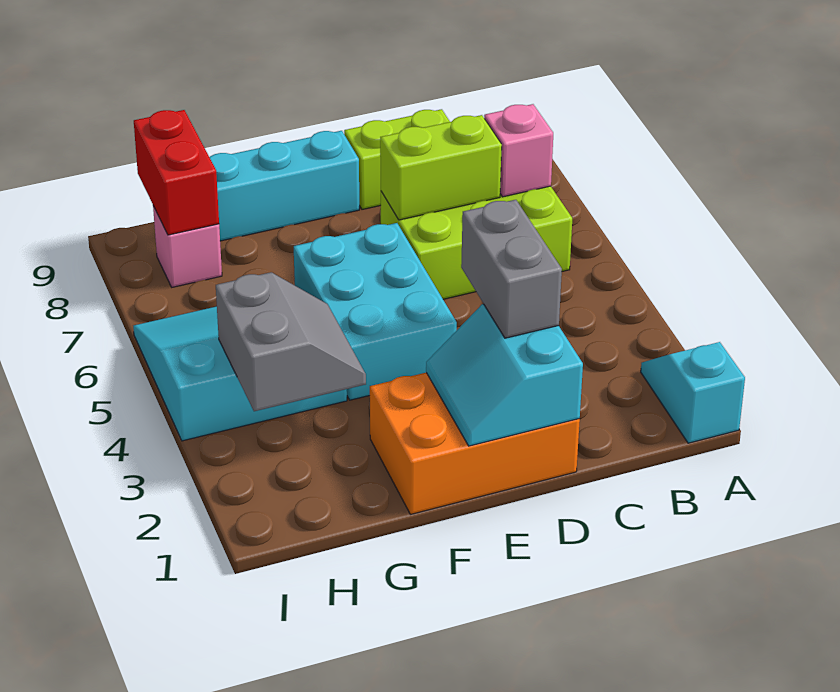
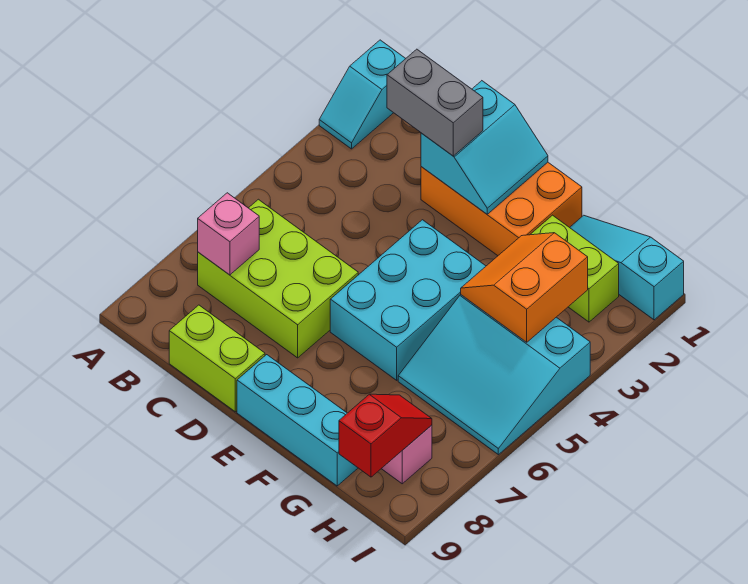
lime 1x2 brick [380,115,502,220] -> lime 1x2 brick moved to [530,215,619,322]
grey 1x2 brick [461,200,562,338] -> grey 1x2 brick turned to [387,49,483,156]
none -> cyan 1x3 slope [570,215,684,320]
grey 2x2 slope [216,272,366,411] -> orange 2x2 slope [461,233,588,342]
red 1x2 brick [134,110,219,235] -> red 1x2 slope [339,394,432,477]

